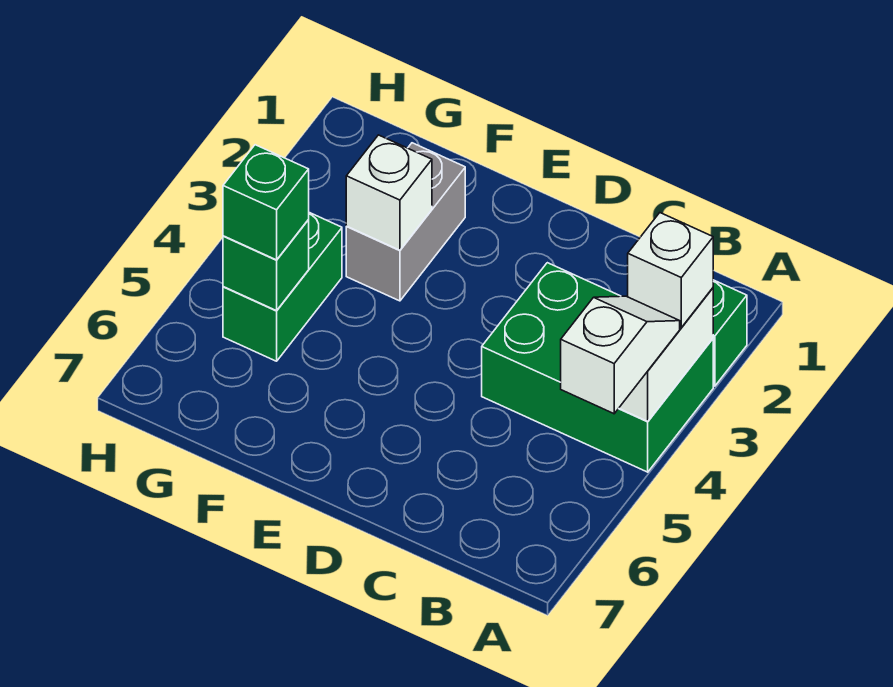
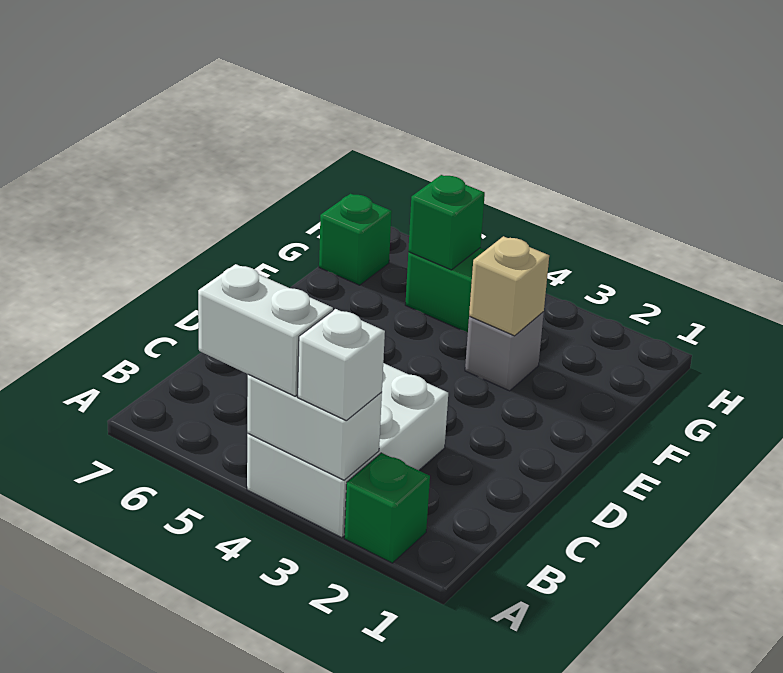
green 2x3 brick [482,263,713,472] -> white 2x3 brick [247,363,448,538]
white 1x2 slope [561,296,680,414] -> white 1x2 brick [198,264,333,396]
grey 1x2 brick [346,143,465,301] -> grey 1x1 brick [465,312,544,391]
white 1x1 brick [346,135,432,250] -> tan 1x1 brick [469,236,549,336]
green 1x1 brick [223,145,309,260] -> green 1x1 brick moved to [319,194,392,285]

